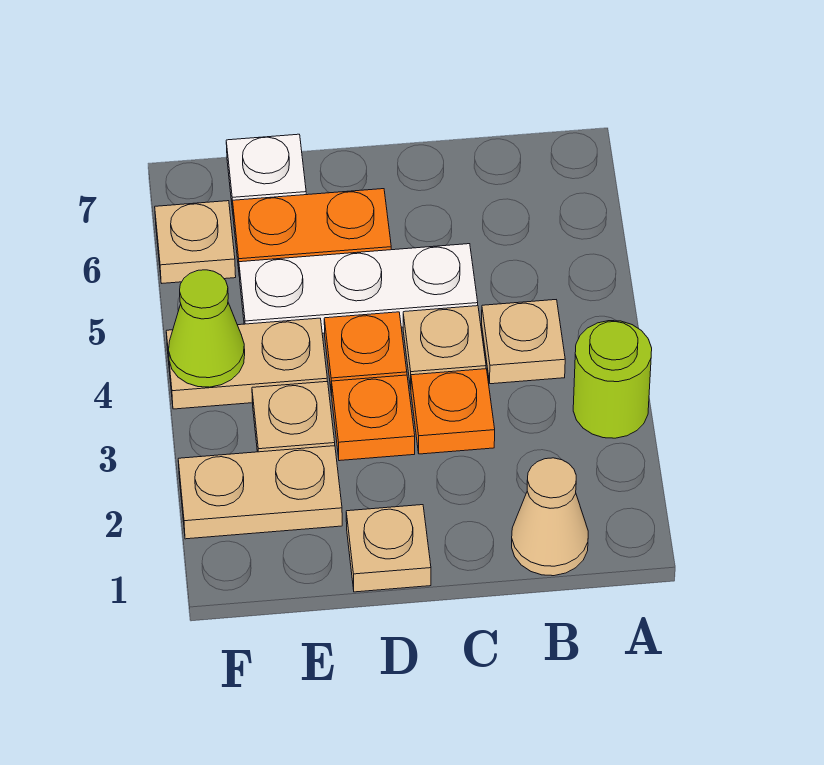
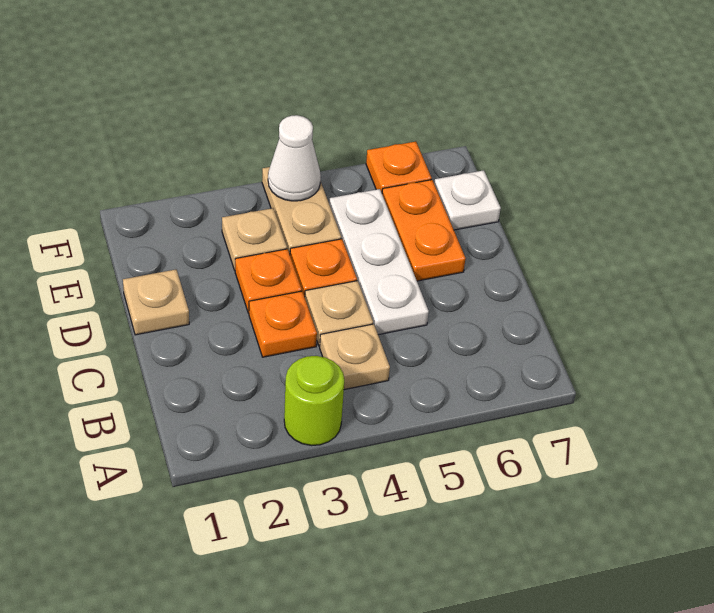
tan 1x1 cone [512,458,588,576] -> none
tan 1x2 plate [178,446,342,539] -> none
lime 1x1 cone [169,270,245,387] -> white 1x1 cone [268,115,321,201]
tan 1x1 plate [155,201,236,283] -> orange 1x1 plate [366,142,432,193]

